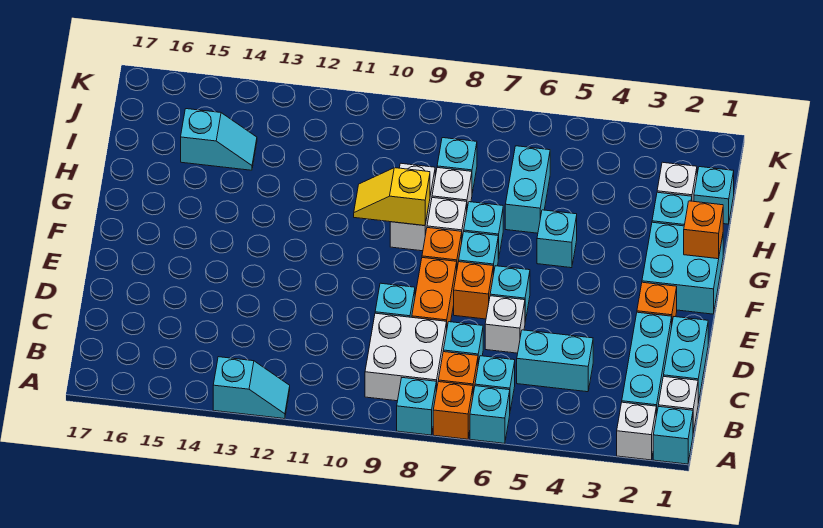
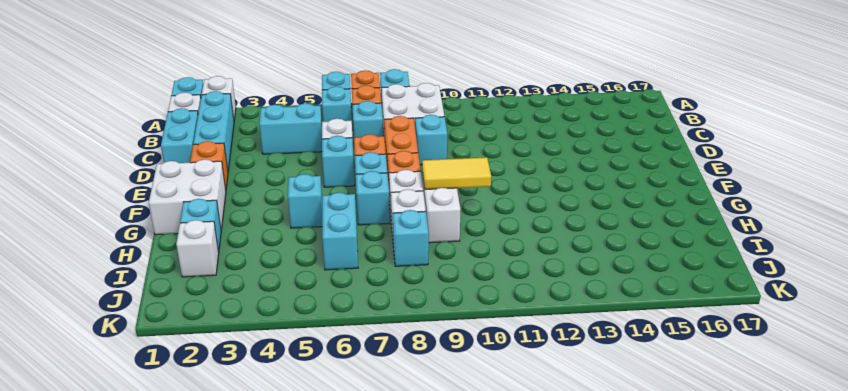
cyan 1x2 slope [213,357,290,419] -> none
cyan 2x2 brick [642,222,723,314] -> white 2x2 brick [149,159,226,235]
orange 1x1 brick [684,201,723,259] -> none
yellow 1x2 slope [354,168,430,226] -> yellow 1x2 tile [422,157,491,189]
cyan 1x1 brick [694,167,734,224] -> none
cyan 1x2 slope [181,109,257,170] -> none

